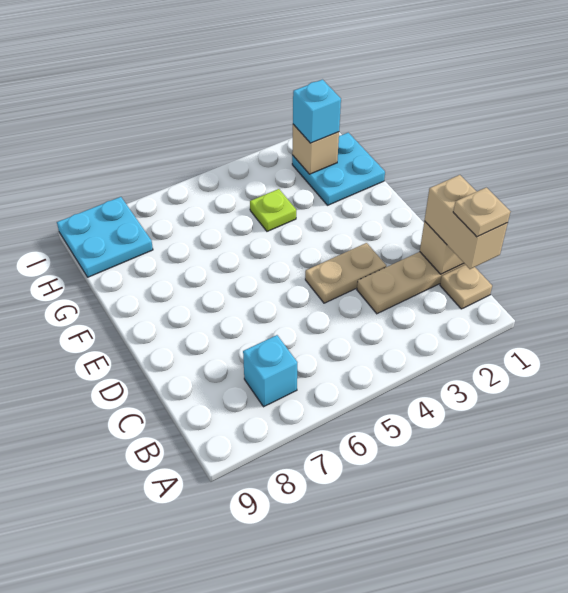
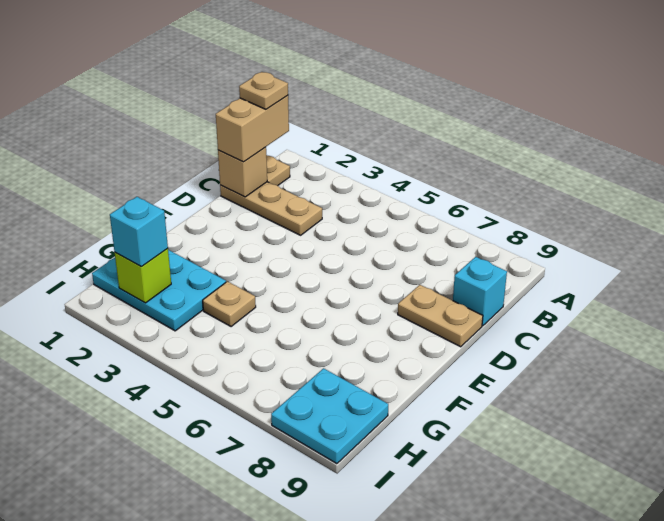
cyan 1x1 brick [243,335,297,407] -> cyan 1x1 brick moved to [453,257,507,326]
tan 1x2 plate [305,243,386,303] -> tan 1x2 plate moved to [398,285,483,347]
cyan 2x2 plate [292,133,385,205] -> cyan 2x3 plate [92,250,226,331]
lime 1x1 plate [250,189,296,231] -> tan 1x1 plate [203,281,256,327]
tan 1x1 brick [292,124,339,174] -> lime 1x1 brick [115,248,171,303]

